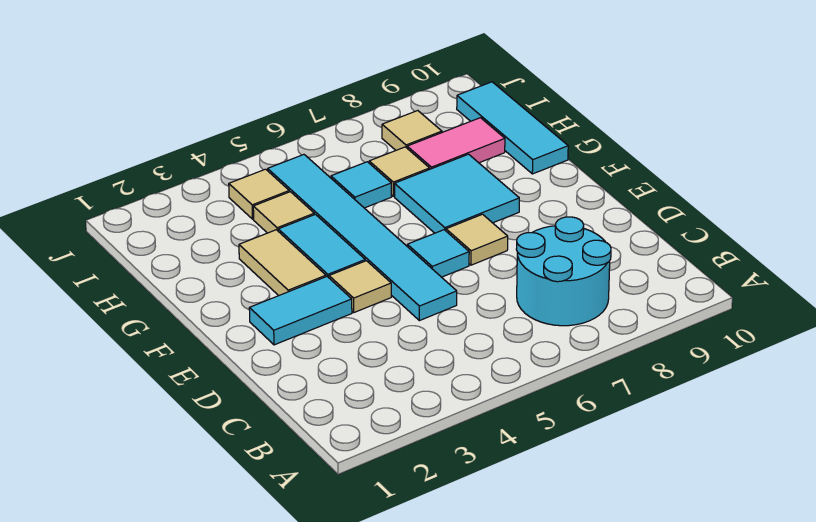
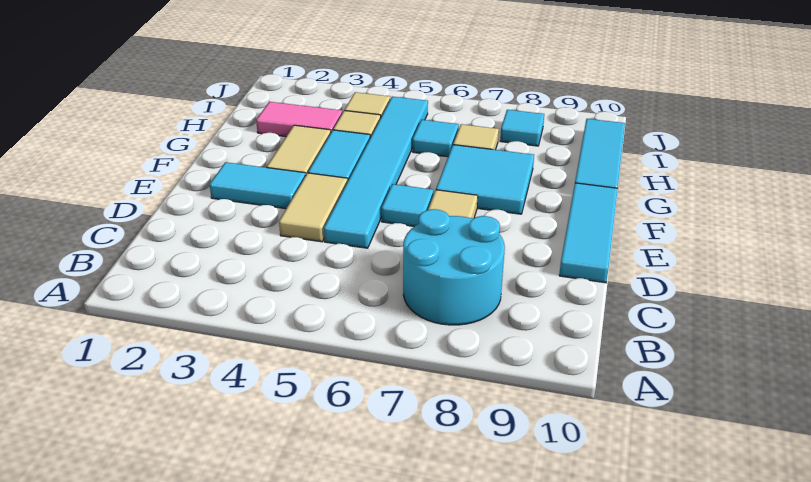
none -> cyan 1x3 tile [559,183,618,283]
tan 1x1 tile [329,261,391,312] -> tan 1x2 tile [279,173,347,242]
pink 1x2 tile [407,118,505,169] -> pink 1x2 tile moved to [256,102,342,137]
tan 1x1 tile [382,111,442,150] -> cyan 1x1 tile [500,110,544,146]

